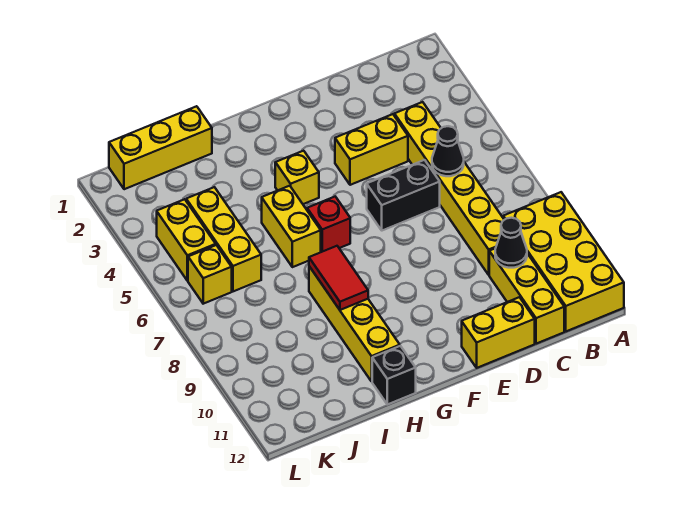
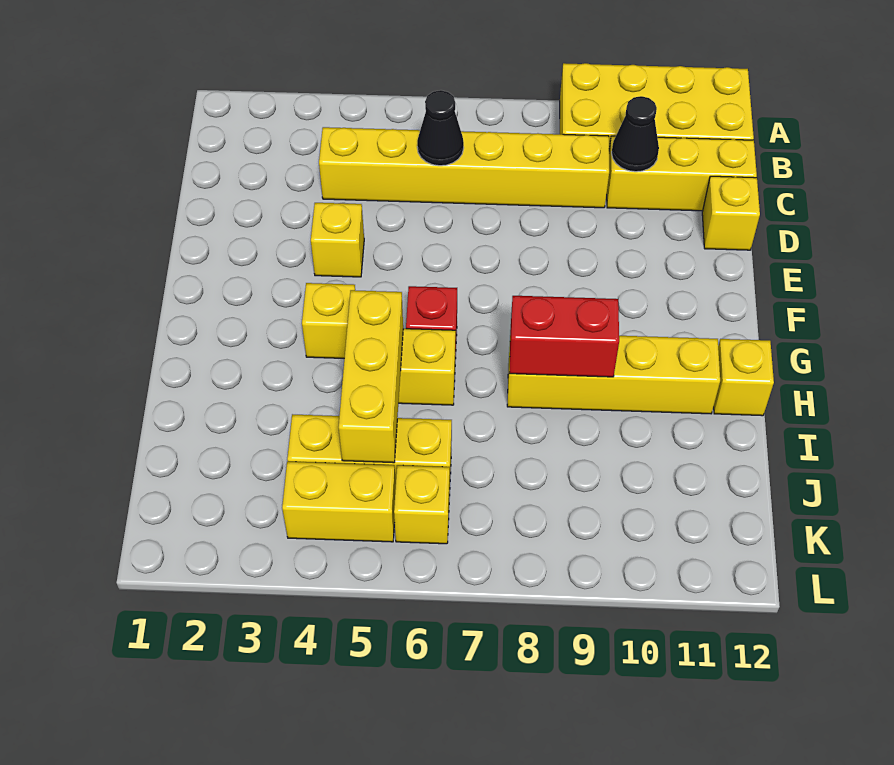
yellow 1x2 brick [335,114,408,185] -> yellow 1x1 brick [311,203,364,277]
black 1x2 brick [367,160,440,231] -> none
yellow 1x2 brick [462,297,535,368] -> yellow 1x1 brick [702,176,760,250]
red 1x2 tile [309,246,368,310] -> red 1x2 brick [509,296,619,377]
black 1x1 brick [372,346,416,404] -> yellow 1x1 brick [714,339,774,416]
yellow 1x3 brick [109,106,212,189] -> yellow 1x3 brick moved to [339,290,403,463]

